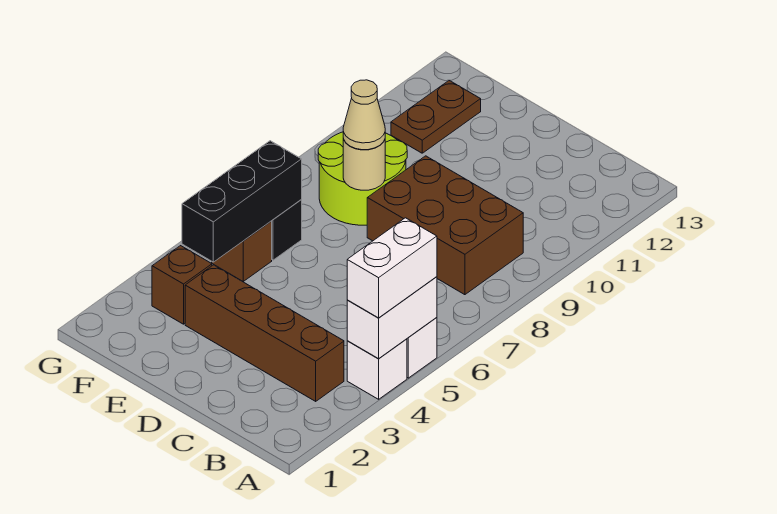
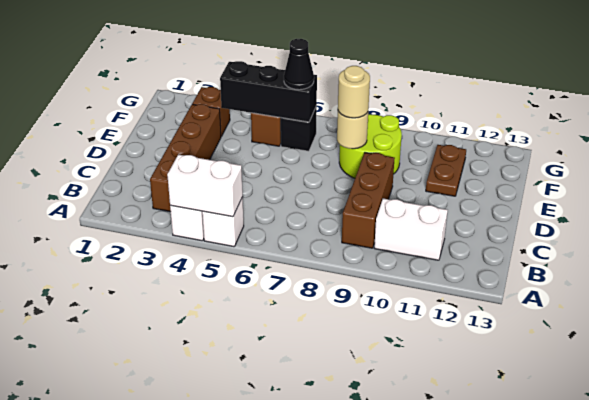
white 1x2 brick [347,218,437,318] -> white 1x2 brick moved to [374,199,448,260]
brown 2x3 brick [367,156,523,295] -> brown 1x3 brick [342,153,395,248]
tan 1x1 cone [343,80,385,150] -> tan 1x1 round brick [338,66,370,118]
none -> black 1x1 cone [284,39,314,90]
brown 1x2 plate [391,80,481,153] -> brown 1x2 plate turned to [426,145,466,196]

